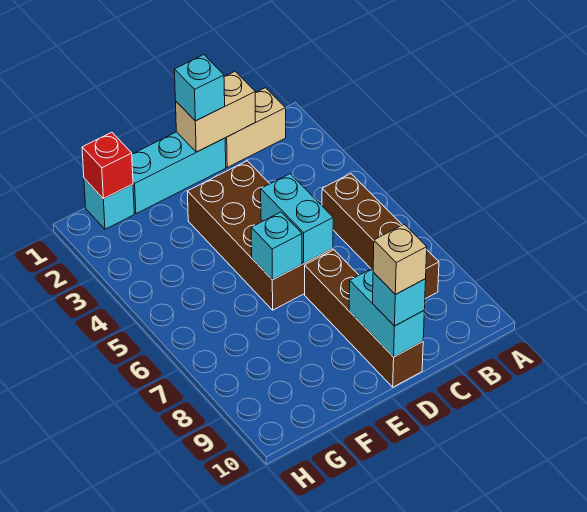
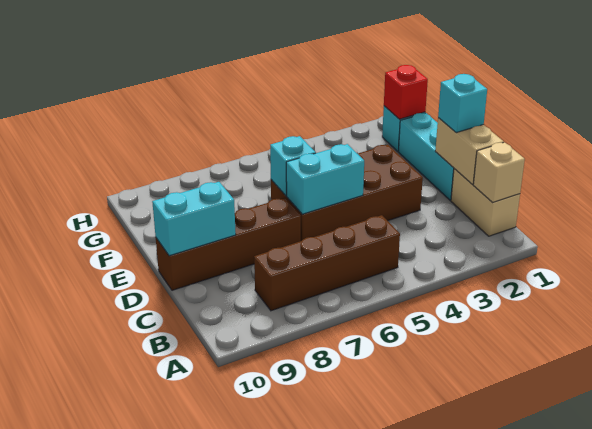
cyan 1x1 brick [373,272,426,326] -> none
tan 1x1 brick [373,224,427,294] -> tan 1x1 brick moved to [473,142,525,203]

